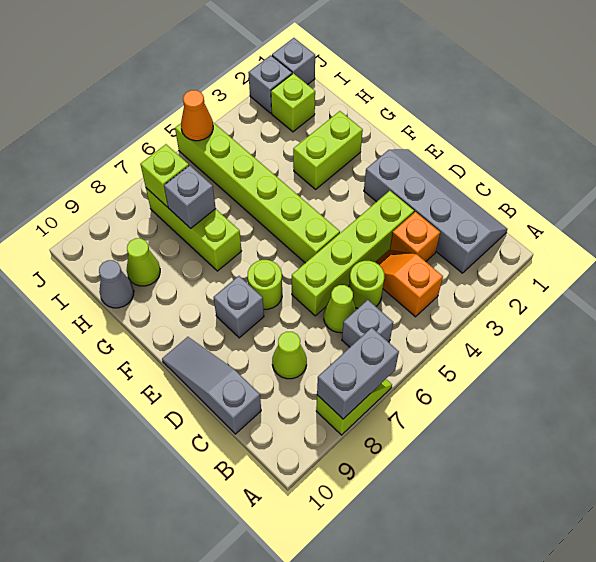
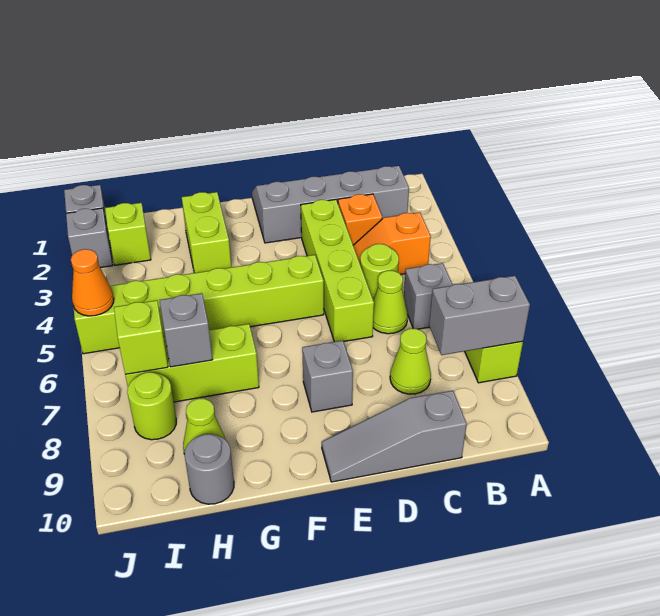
grey 1x2 brick [317,328,399,419] -> grey 1x2 brick turned to [429,276,530,355]
lime 1x1 round brick [248,260,282,309] -> lime 1x1 round brick moved to [127,372,176,440]
grey 1x1 cone [99,260,134,308] -> grey 1x1 round brick [185,434,234,504]

